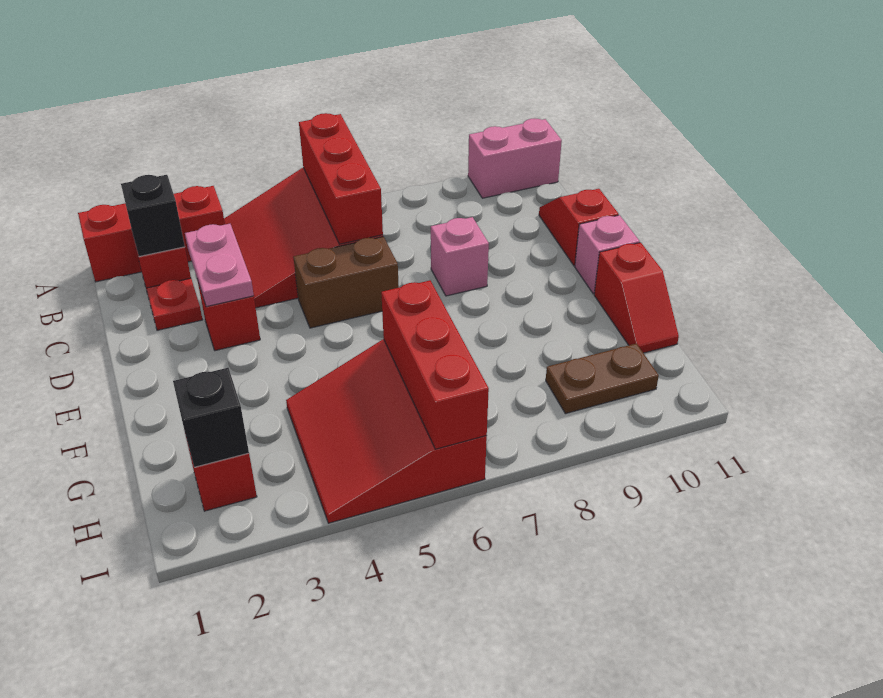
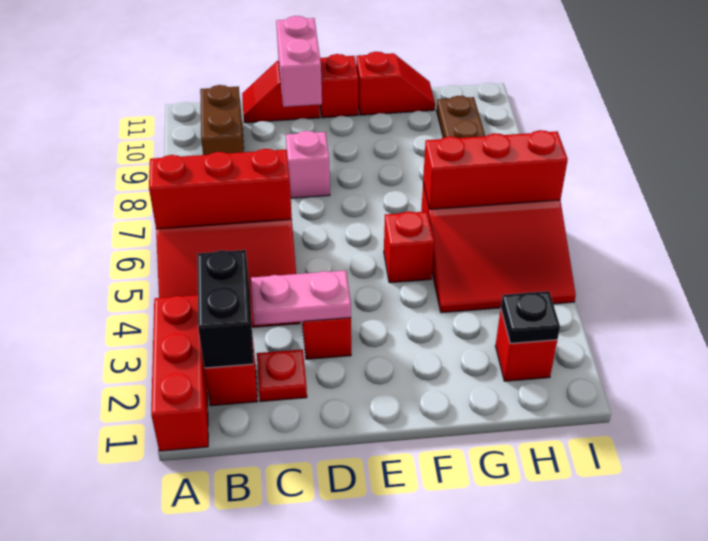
pink 1x2 brick [468,118,562,198] -> pink 1x2 brick moved to [276,16,322,107]
black 1x1 brick [121,175,185,257] -> black 1x2 brick [198,250,254,368]
brown 1x2 brick [293,237,399,328] -> brown 1x2 brick moved to [200,85,244,155]
pink 1x1 brick [575,215,640,294] -> red 1x1 brick [320,54,358,118]
none -> red 1x1 brick [384,211,434,283]
black 1x1 brick [173,368,249,467] -> black 1x1 plate [501,291,560,343]

